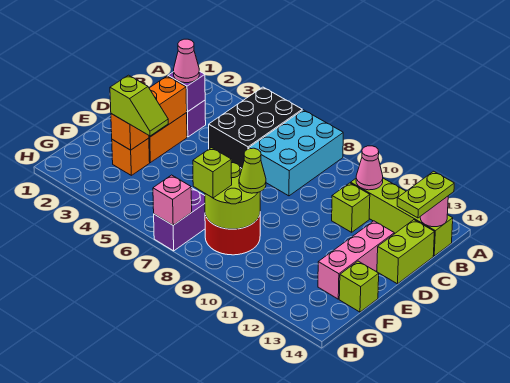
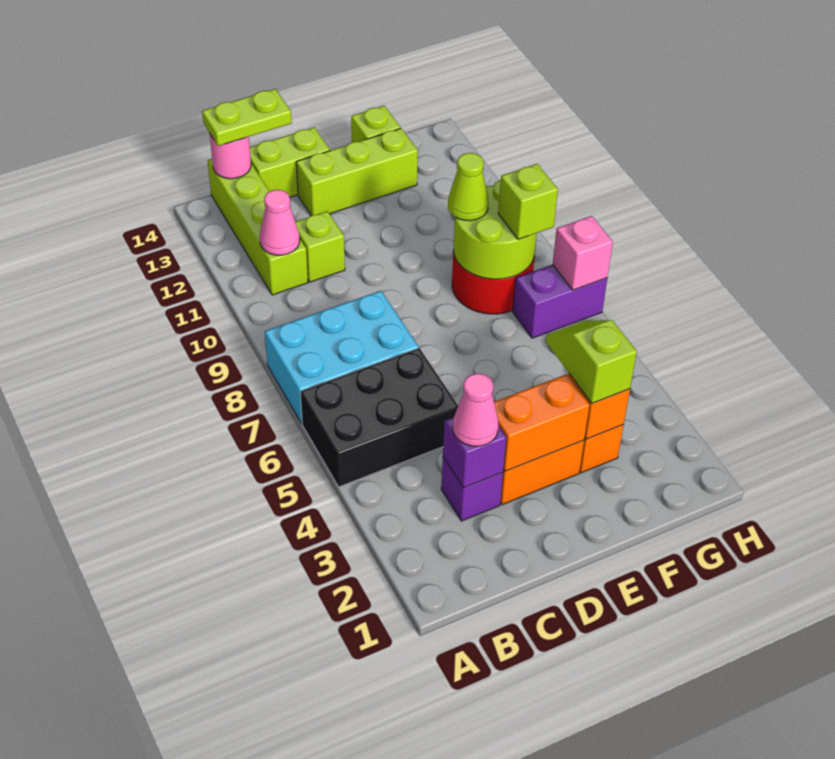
pink 1x3 brick [318,221,394,299] -> lime 1x3 brick [296,128,418,216]

